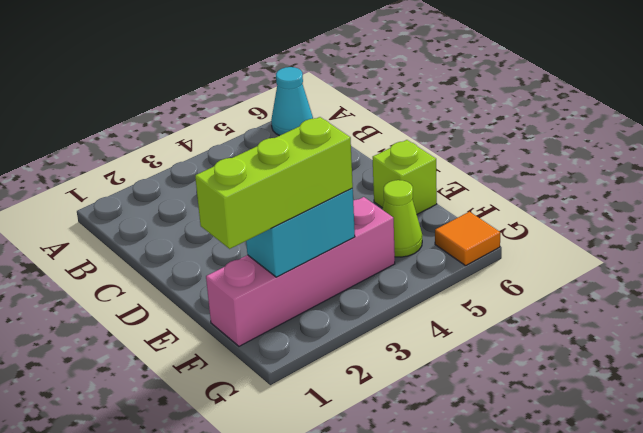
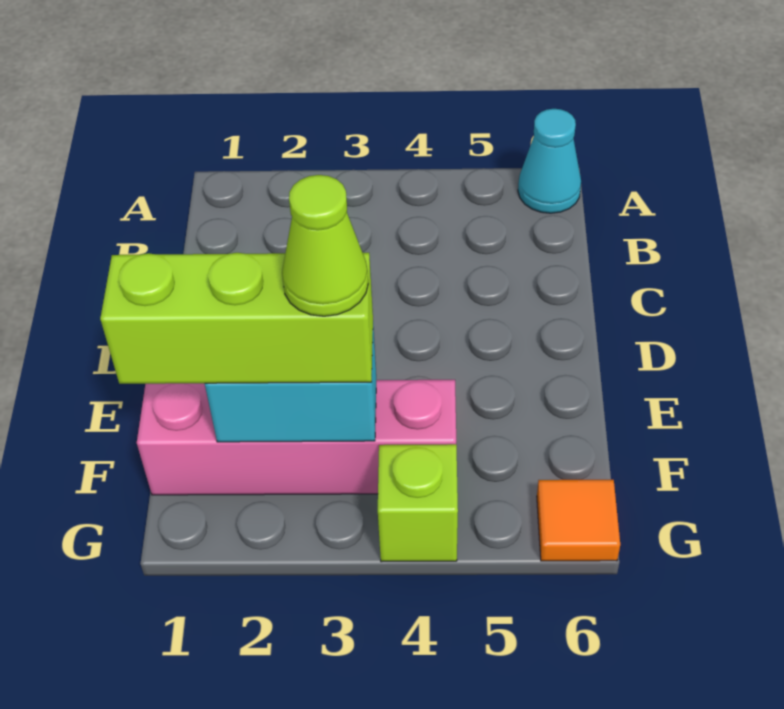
lime 1x1 brick [373,140,437,214] -> lime 1x1 brick moved to [378,444,458,562]
lime 1x1 cone [382,180,422,257] -> lime 1x1 cone moved to [282,175,368,316]

